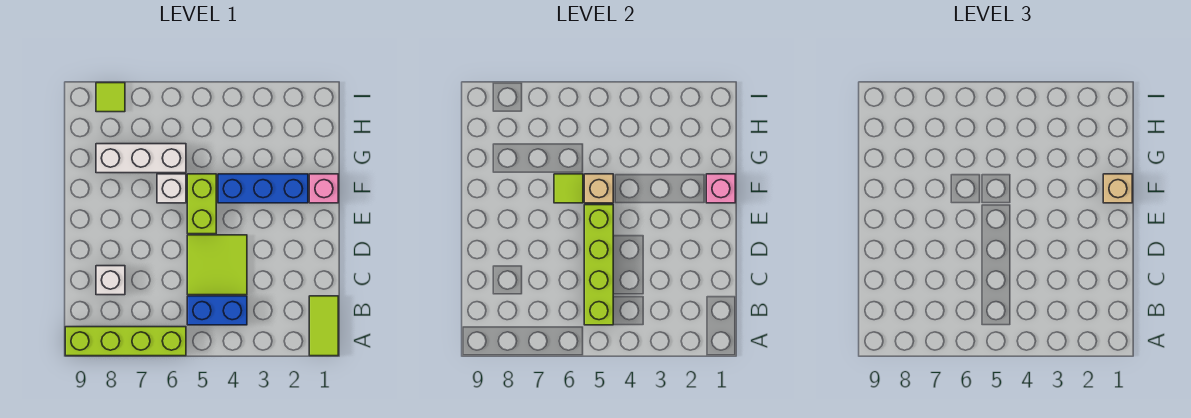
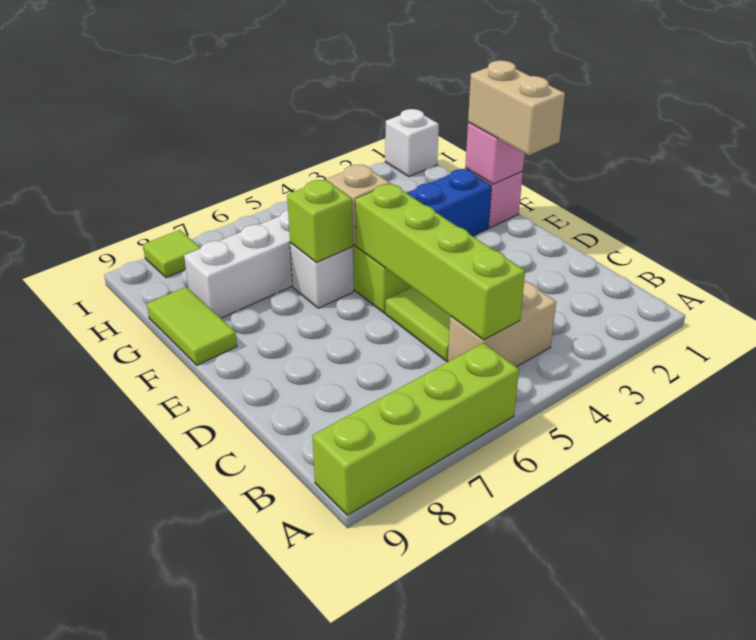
lime 1x2 tile [309,296,338,356] -> lime 1x2 tile moved to [147,287,237,365]
blue 1x2 brick [187,296,247,325] -> tan 1x2 brick [448,280,556,367]
white 1x1 brick [96,266,125,295] -> white 1x1 brick moved to [385,109,439,176]
tan 1x1 brick [1103,174,1132,203] -> tan 1x2 brick [468,60,565,155]
lime 1x1 tile [554,174,583,203] -> lime 1x1 brick [287,180,353,262]

